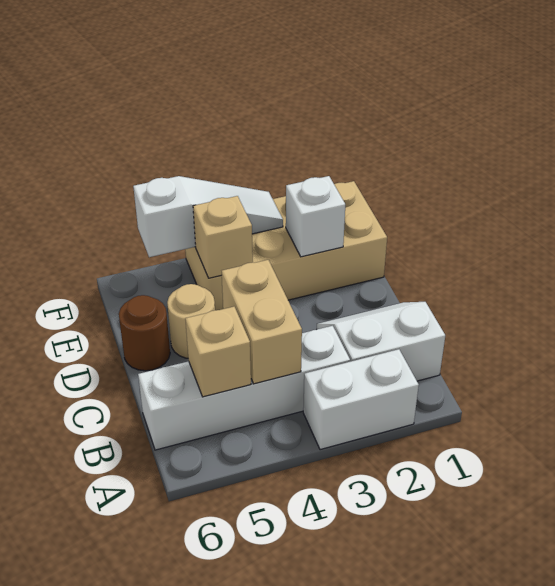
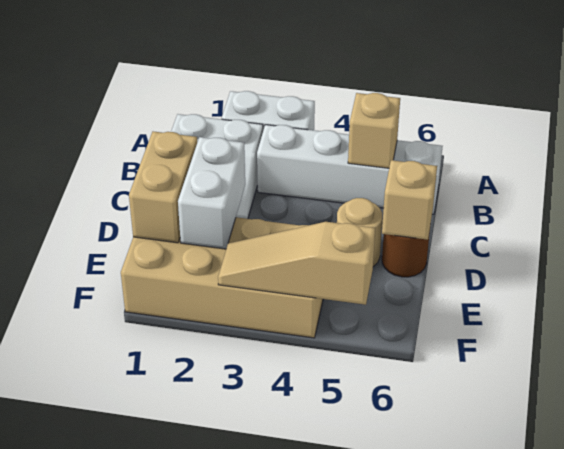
tan 1x2 brick [222,260,302,384] -> tan 1x2 brick moved to [129,132,197,243]
white 1x1 brick [286,176,345,257] -> white 1x2 brick [178,137,245,249]
tan 1x1 brick [193,196,253,278] -> tan 1x1 brick moved to [382,160,437,240]
white 1x3 slope [133,176,283,257] -> tan 1x3 slope [218,222,375,305]

